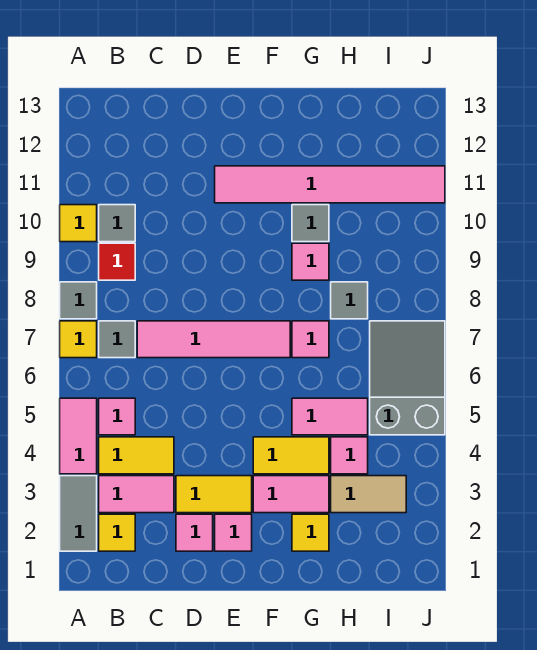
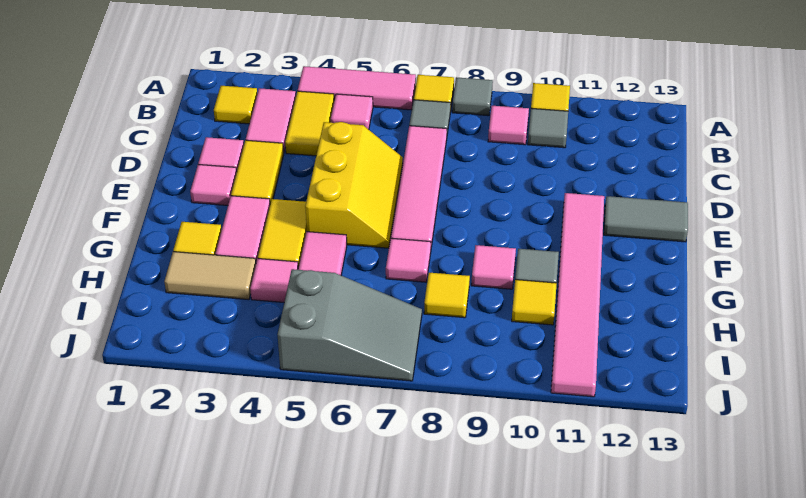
grey 1x2 tile [60,476,97,551] -> grey 1x2 tile moved to [604,196,688,242]
pink 1x2 tile [60,398,97,474] -> pink 1x3 tile [298,66,416,110]
red 1x1 tile [99,243,135,280] -> pink 1x1 tile [488,106,529,145]
none -> yellow 2x3 slope [305,122,403,248]
tan 1x2 tile [331,476,406,513] -> tan 1x2 tile turned to [164,252,256,300]
grey 1x1 tile [331,282,368,319] -> yellow 1x1 tile [424,273,470,318]
none -> yellow 1x1 tile [512,280,557,325]

